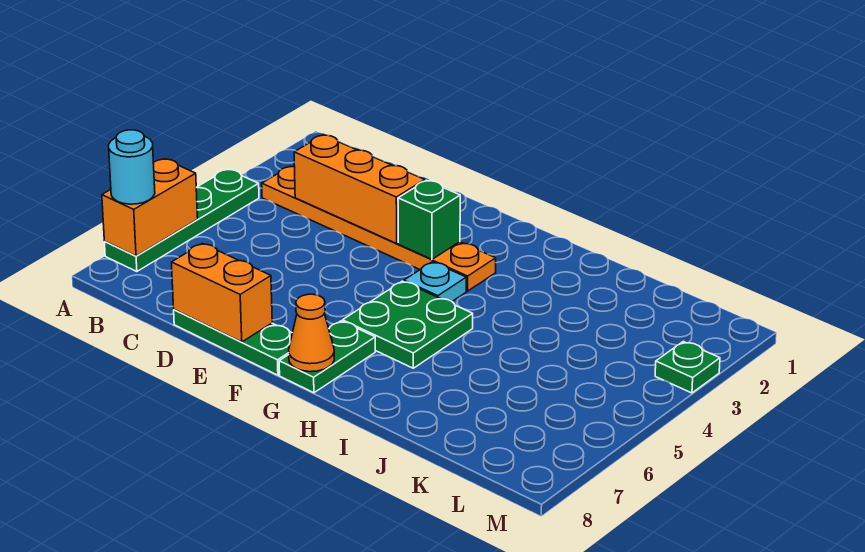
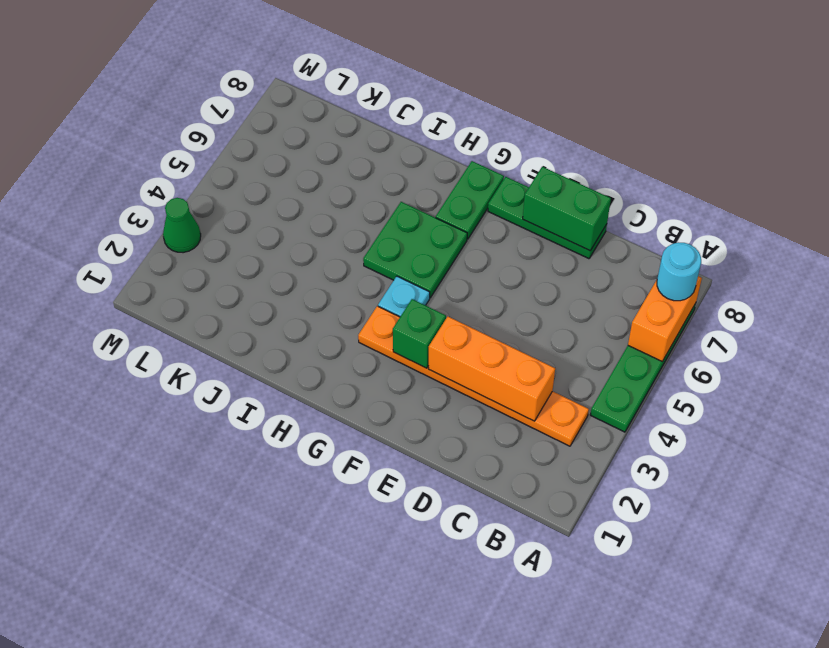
orange 1x2 brick [171,243,272,342] -> green 1x2 brick [523,167,611,251]
orange 1x1 cone [289,294,334,372] -> none
green 1x1 plate [655,341,720,393] -> green 1x1 cone [163,198,201,253]

